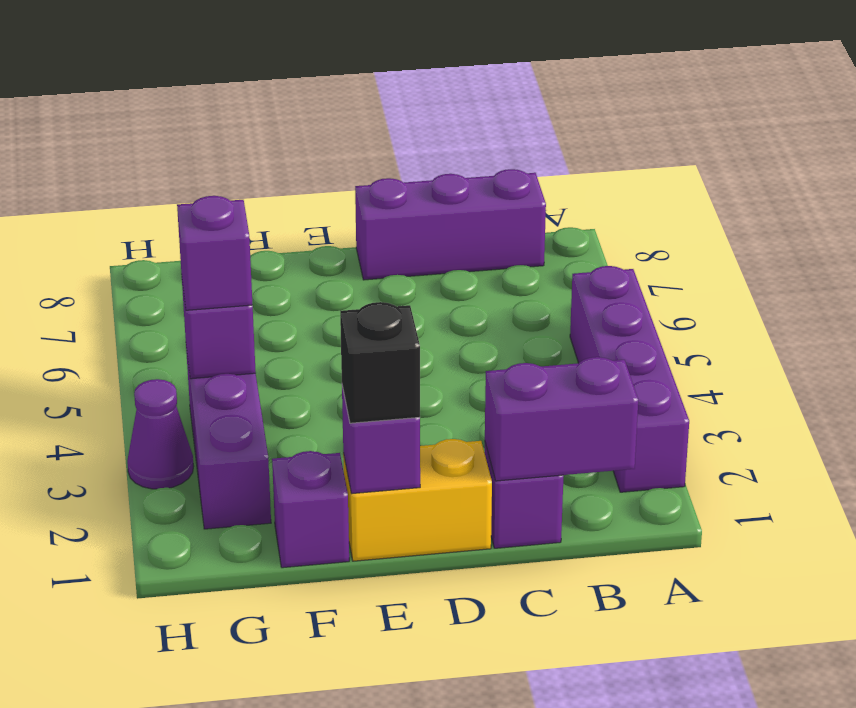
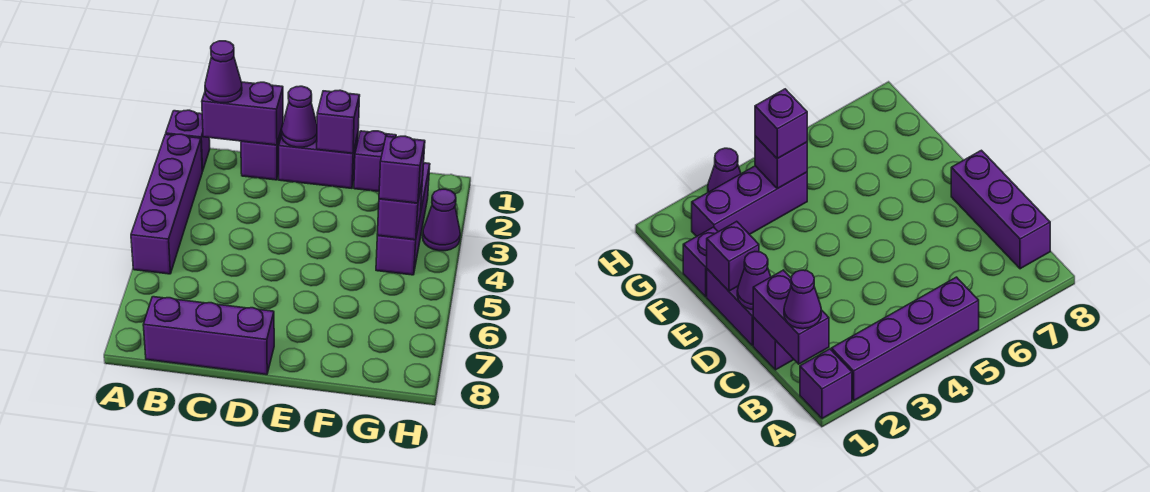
none -> purple 1x1 brick [166,110,210,171]
none -> purple 1x1 cone [205,41,242,103]
yellow 1x2 brick [343,439,492,561] -> purple 1x2 brick [279,134,358,188]
none -> purple 1x1 cone [282,86,317,147]
black 1x1 brick [340,302,420,423] -> none

